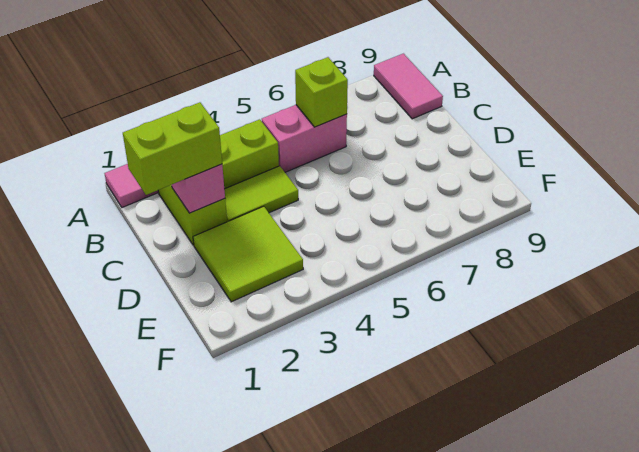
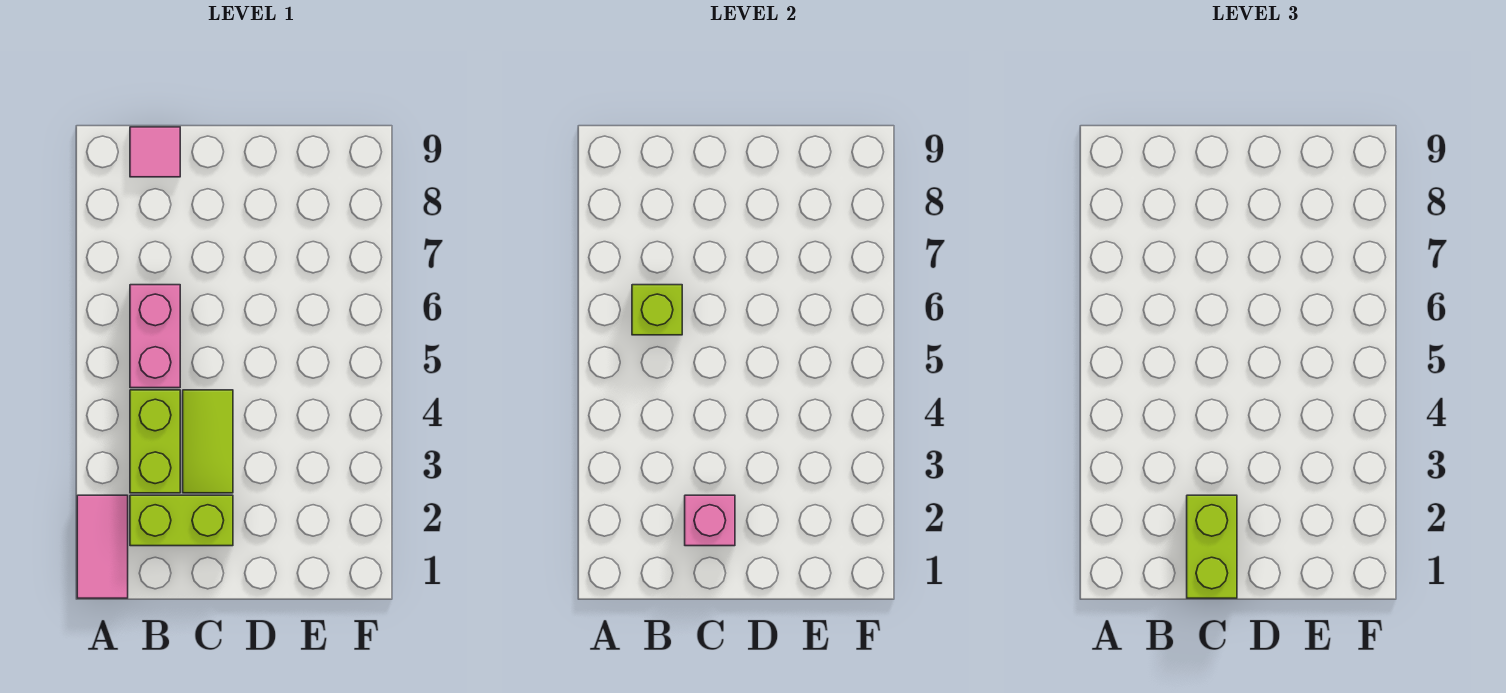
pink 1x2 tile [374,54,443,119] -> pink 1x1 tile [130,127,180,177]
lime 2x2 tile [193,206,303,302] -> none

